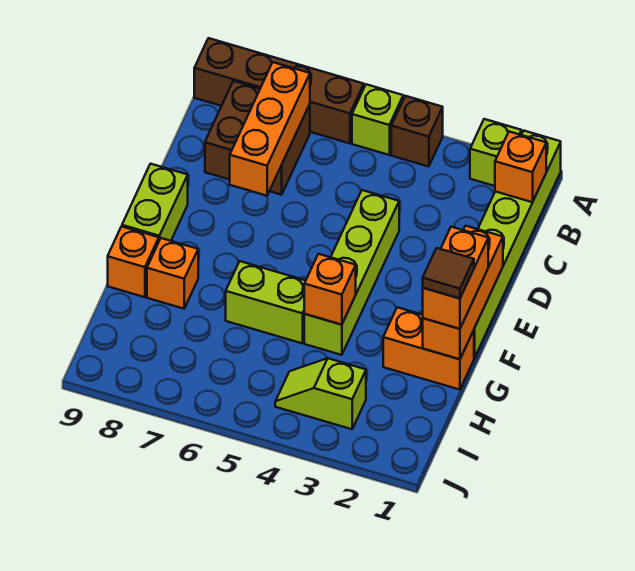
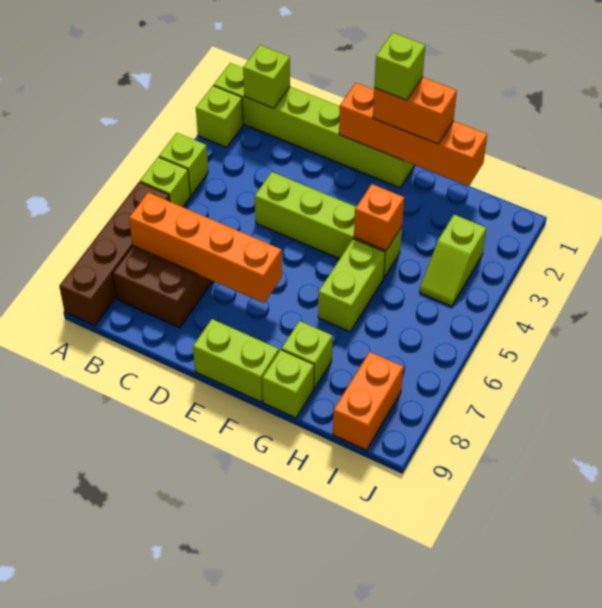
brown 1x1 brick [391,96,443,167] -> lime 1x1 brick [159,133,208,195]
orange 1x1 brick [495,132,546,202] -> lime 1x1 brick [243,45,290,108]
orange 1x3 brick [230,62,310,196] -> orange 1x4 brick [129,192,282,303]
orange 1x3 brick [423,226,503,359] -> orange 1x4 brick [339,83,487,187]
none -> lime 1x1 brick [374,33,425,100]
orange 1x2 brick [383,307,474,390] -> orange 1x2 brick moved to [333,352,403,450]
brown 1x1 tile [423,248,474,298] -> none
orange 1x1 brick [147,238,198,309] -> lime 1x1 brick [282,321,332,388]
orange 1x1 brick [108,227,159,297] -> lime 1x1 brick [262,350,314,418]

